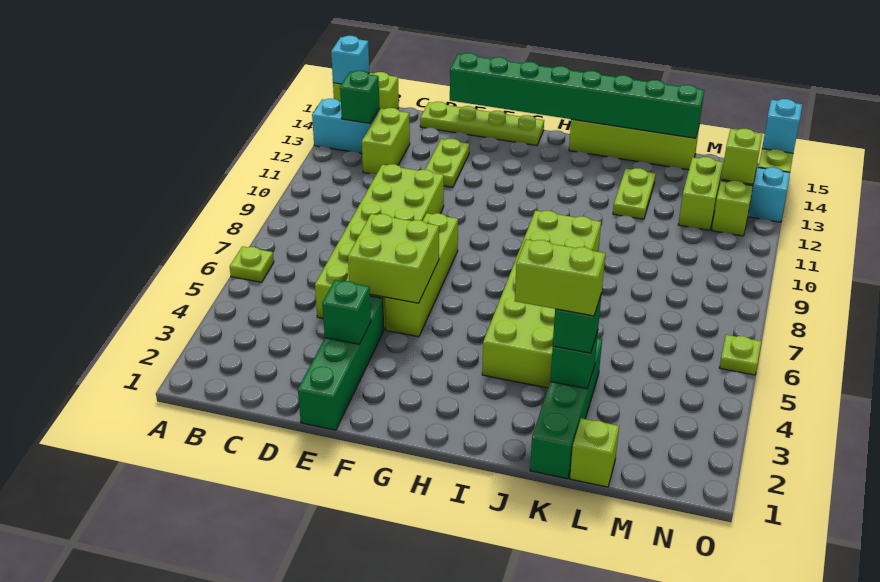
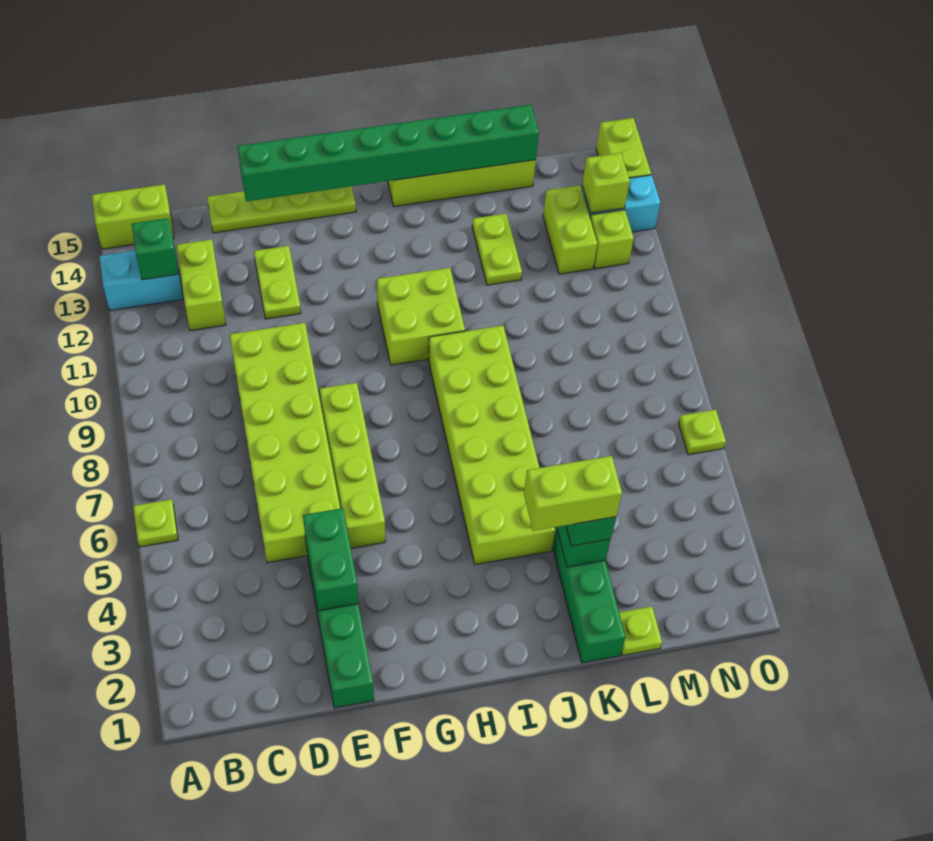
cyan 1x1 brick [331,36,369,84] -> none
green 1x1 brick [322,280,371,344] -> green 1x2 brick [303,508,358,611]
lime 2x2 brick [348,214,439,303] -> lime 2x2 brick moved to [377,268,465,365]
lime 1x1 brick [570,418,619,487] -> lime 1x1 plate [619,606,662,655]
cyan 1x1 brick [762,99,802,153] -> none

